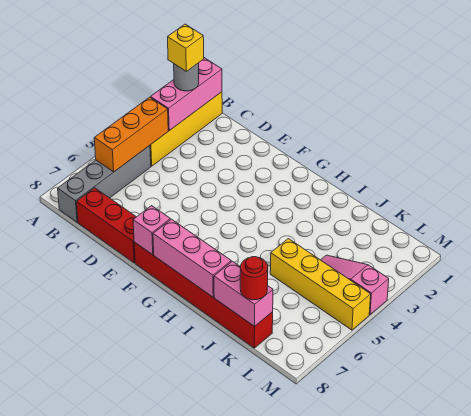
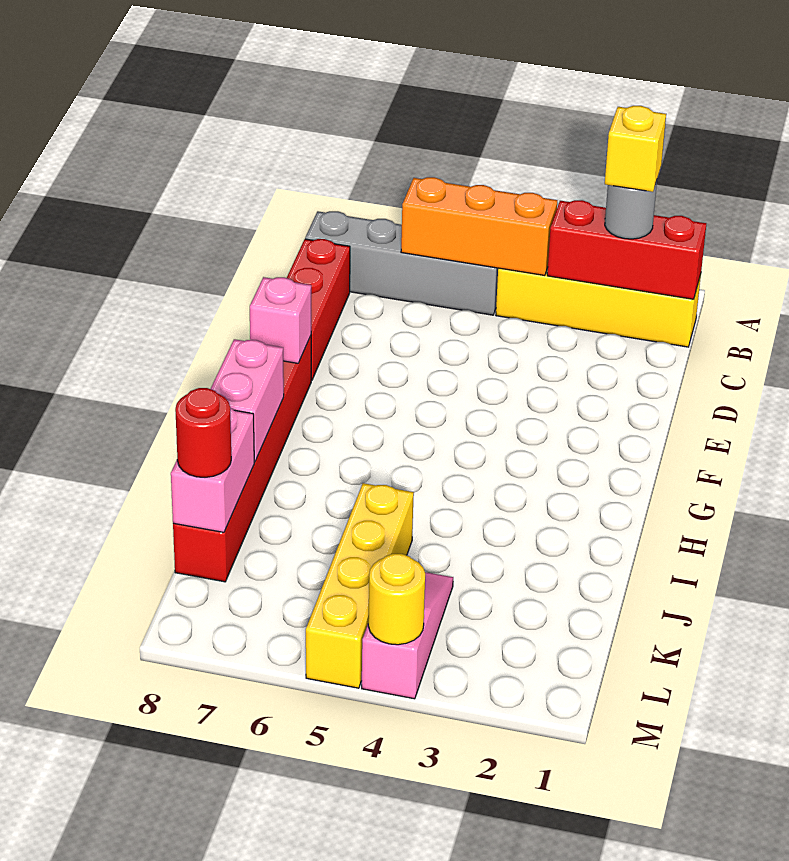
pink 1x3 brick [151,58,222,131] -> red 1x3 brick [547,200,706,299]
pink 1x3 brick [153,219,231,297] -> pink 1x2 brick [211,339,284,462]
none -> yellow 1x1 round brick [368,554,425,645]

